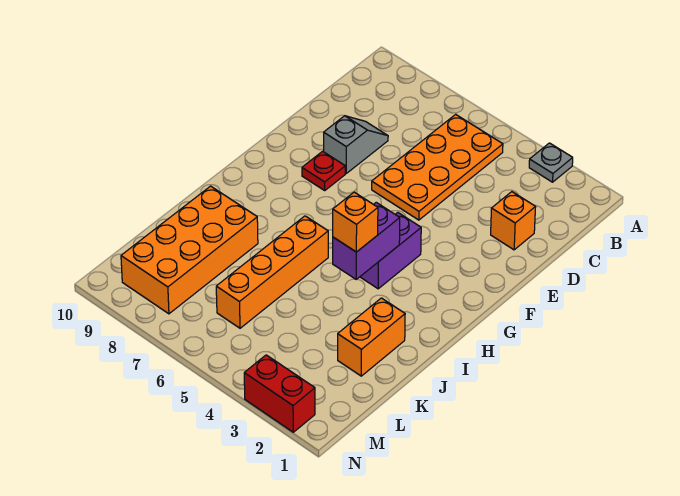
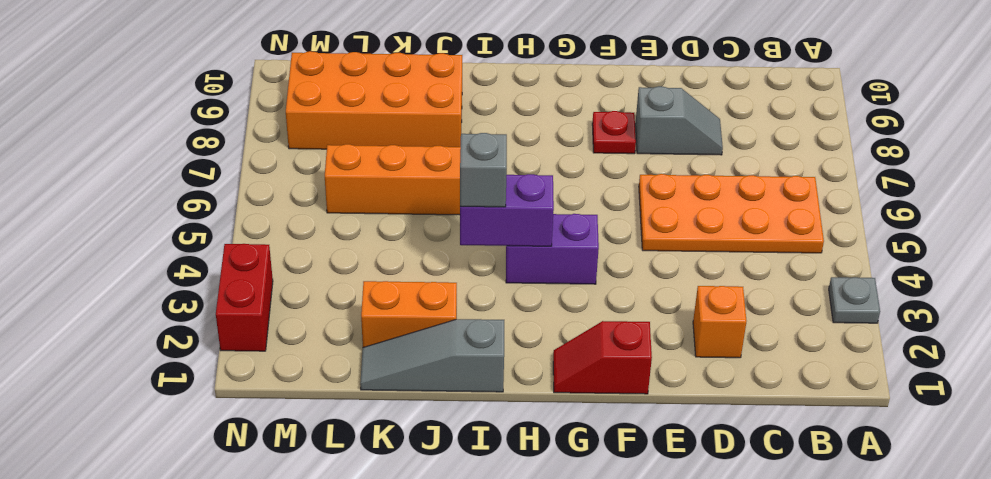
none -> red 1x2 slope [553,321,652,394]
none -> grey 1x3 slope [360,319,504,392]
orange 1x1 brick [333,192,378,252] -> grey 1x1 brick [460,133,507,207]

